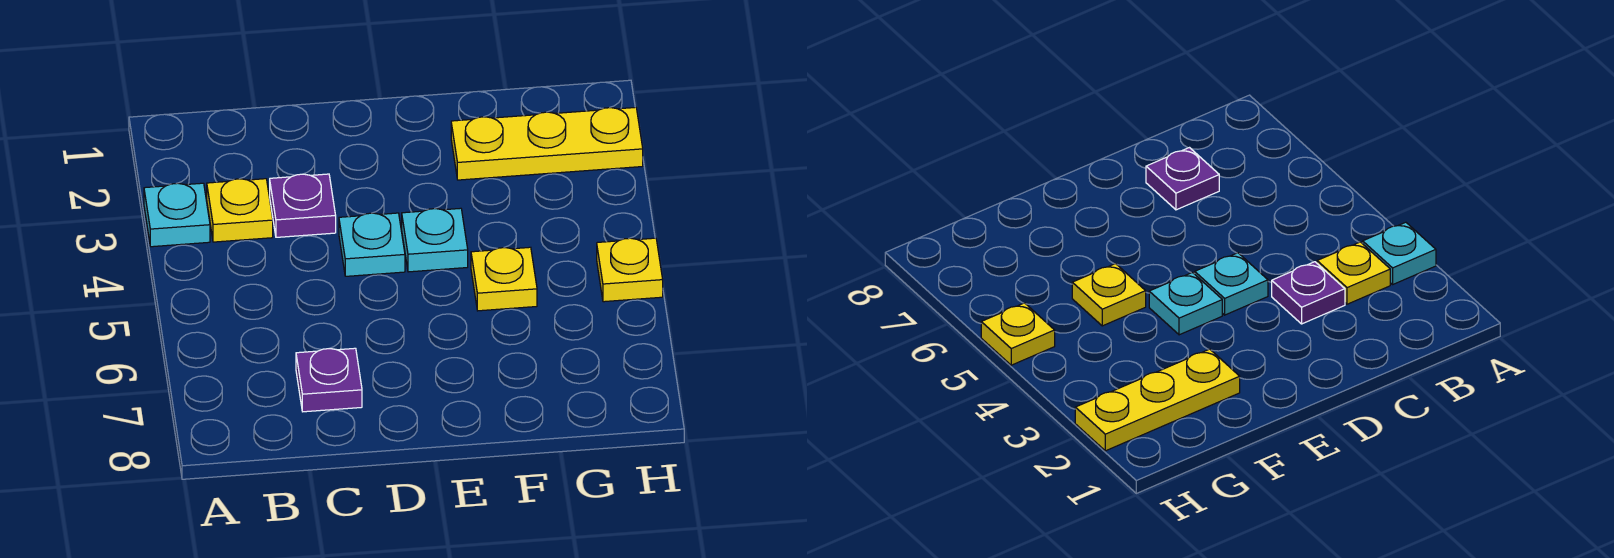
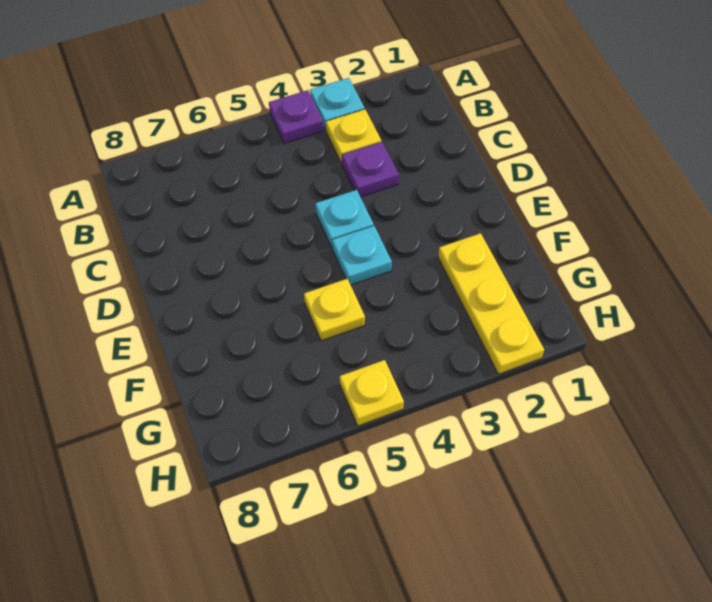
purple 1x1 plate [296,348,362,412] -> purple 1x1 plate moved to [269,90,323,144]

